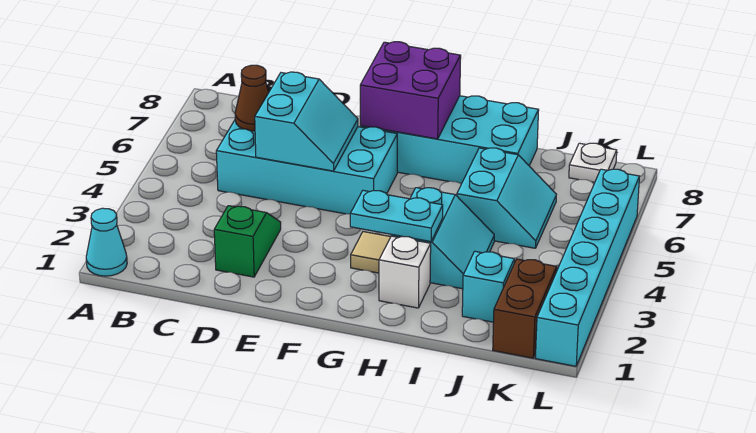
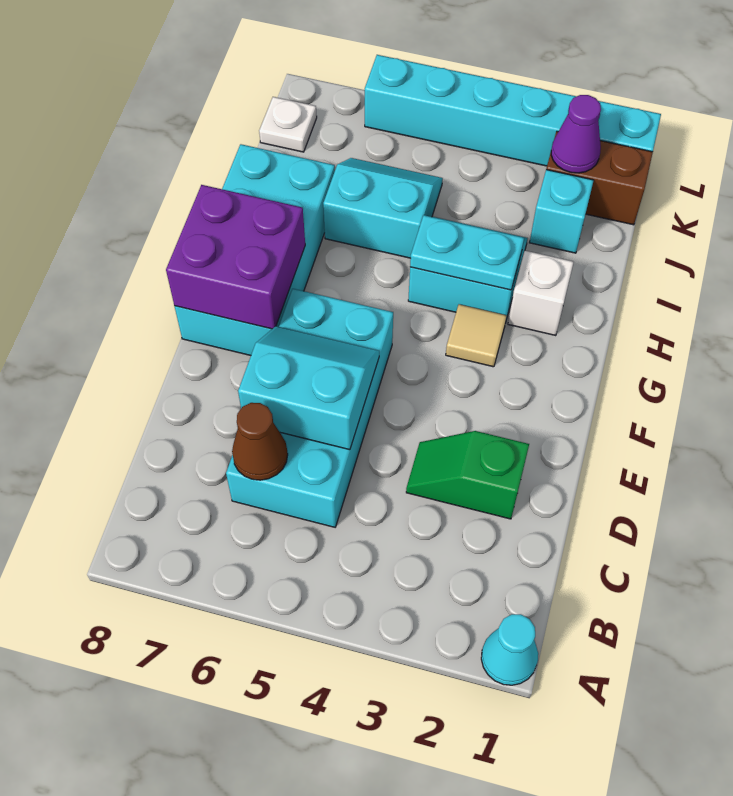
cyan 1x2 plate [350,190,443,242] -> cyan 1x2 plate turned to [410,215,524,290]
none -> purple 1x1 cone [551,95,601,173]

